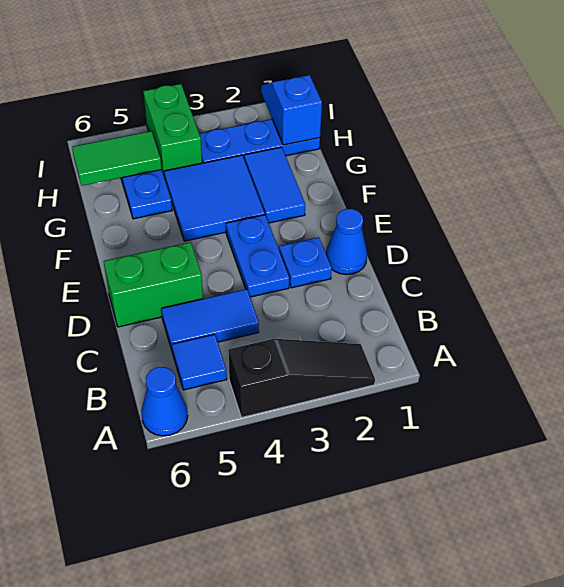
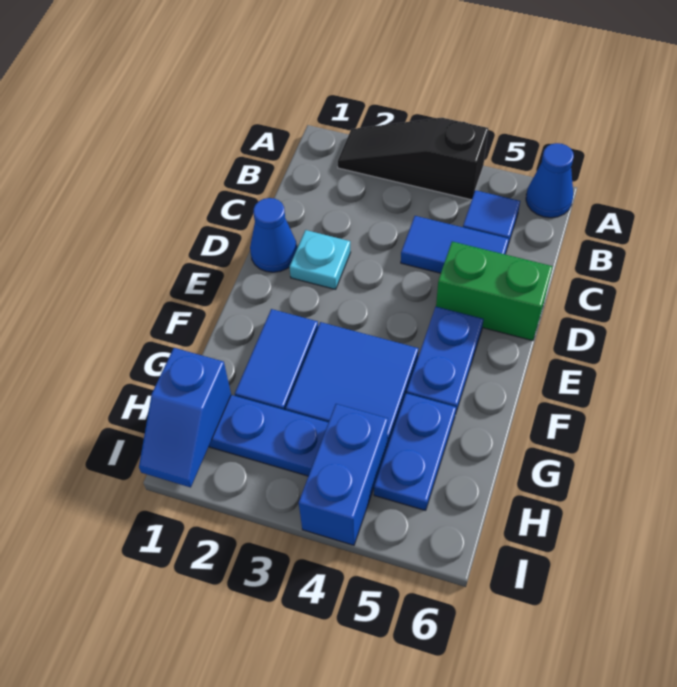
blue 1x1 plate [279,237,332,288] -> cyan 1x1 plate [290,230,351,289]
blue 1x2 plate [226,215,289,297] -> blue 1x2 plate moved to [407,307,484,414]
green 1x2 brick [143,84,202,178] -> blue 1x2 brick [299,404,388,545]
green 1x2 tile [72,131,162,186] -> none

